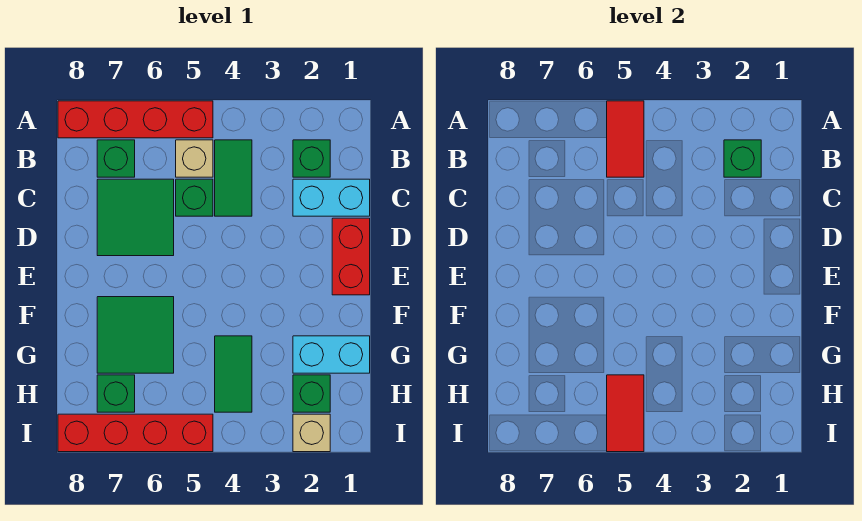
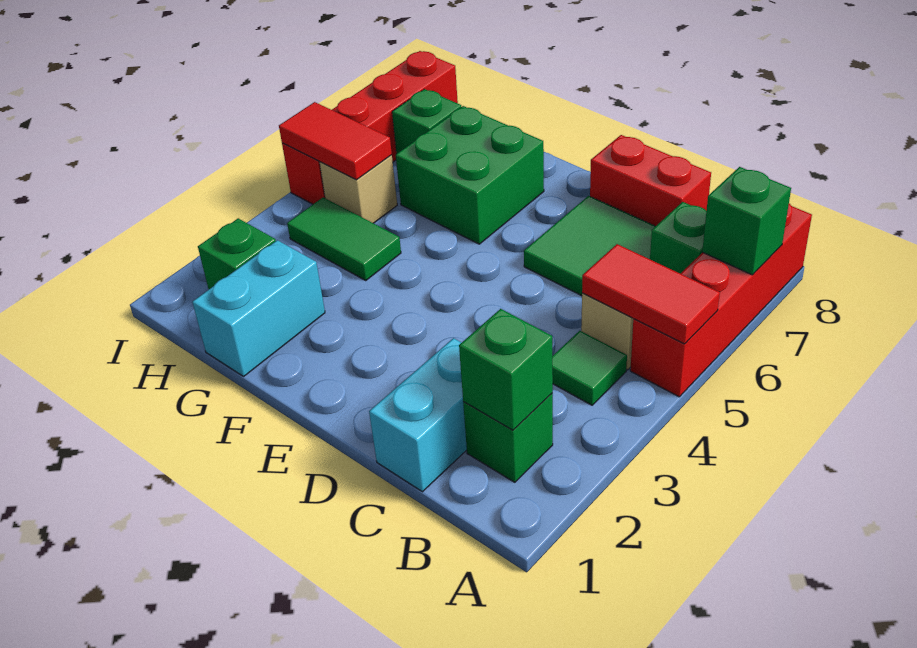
green 1x2 tile [215,140,252,216] -> green 1x1 tile [552,331,627,405]
green 1x1 brick [176,179,213,216] -> green 1x1 brick moved to [702,167,791,275]
red 1x2 brick [332,218,370,295] -> red 1x2 brick moved to [590,135,711,226]
green 2x2 tile [97,297,174,373] -> green 2x2 brick [396,106,544,244]
tan 1x1 brick [293,414,330,452] -> tan 1x1 brick moved to [320,155,397,223]

